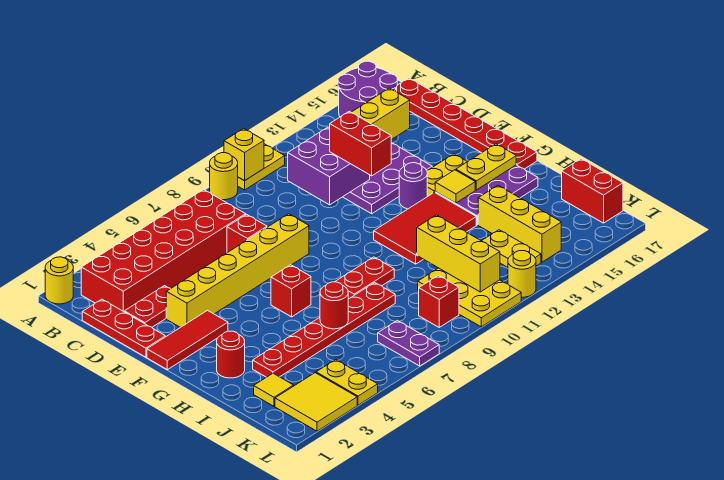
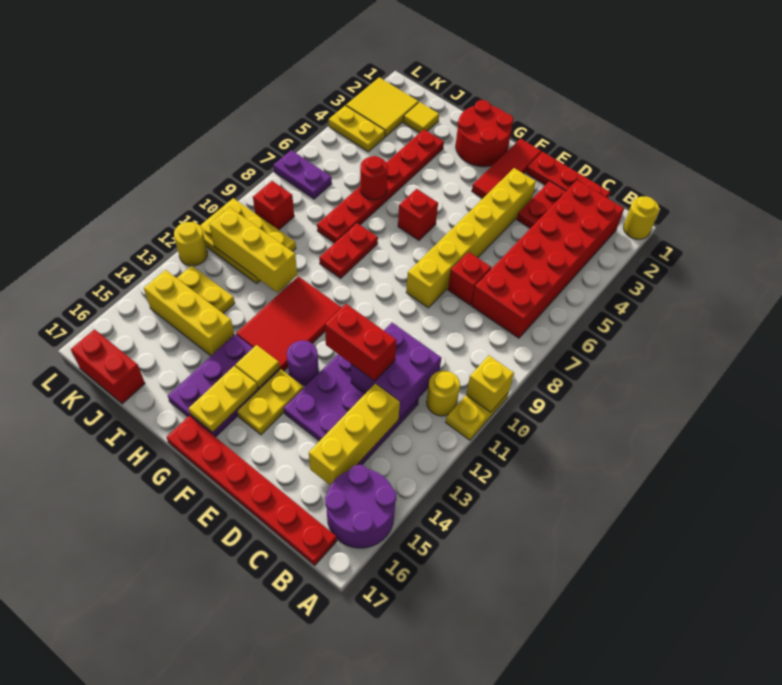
yellow 1x1 round brick [210,153,238,200] -> yellow 1x1 round brick moved to [427,371,460,416]
red 1x1 round brick [217,331,245,378] -> red 2x2 round brick [456,100,513,167]

